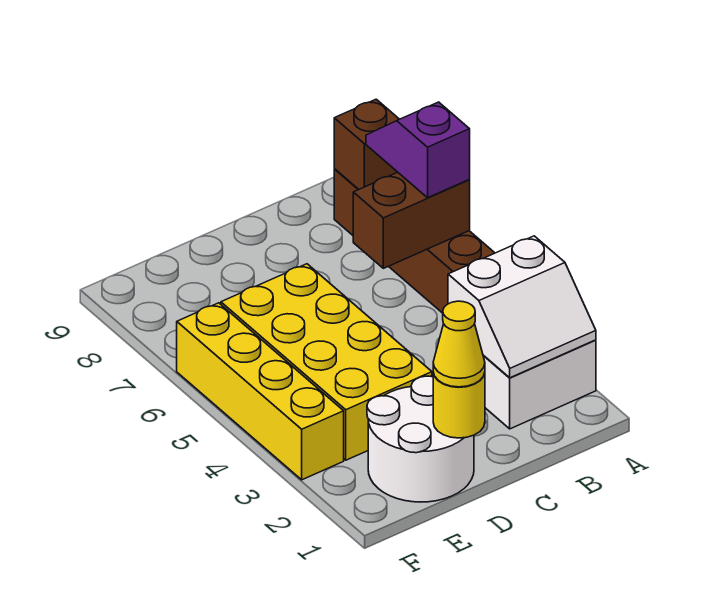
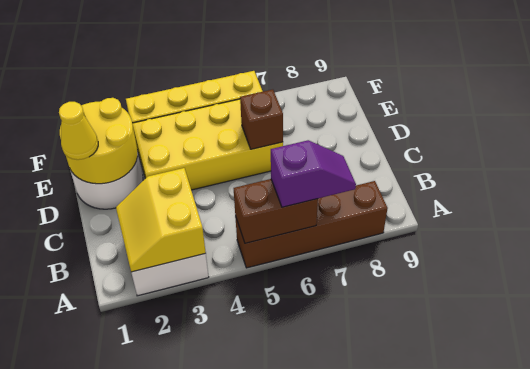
white 2x2 slope [448,236,596,378] -> yellow 2x2 slope [116,168,206,272]
brown 1x2 brick [353,172,470,268] -> brown 1x2 brick turned to [234,179,318,243]
brown 1x1 brick [334,99,399,189] -> brown 1x1 brick moved to [240,90,283,149]
yellow 1x1 round brick [433,373,485,438] -> yellow 2x2 round brick [60,98,138,184]

